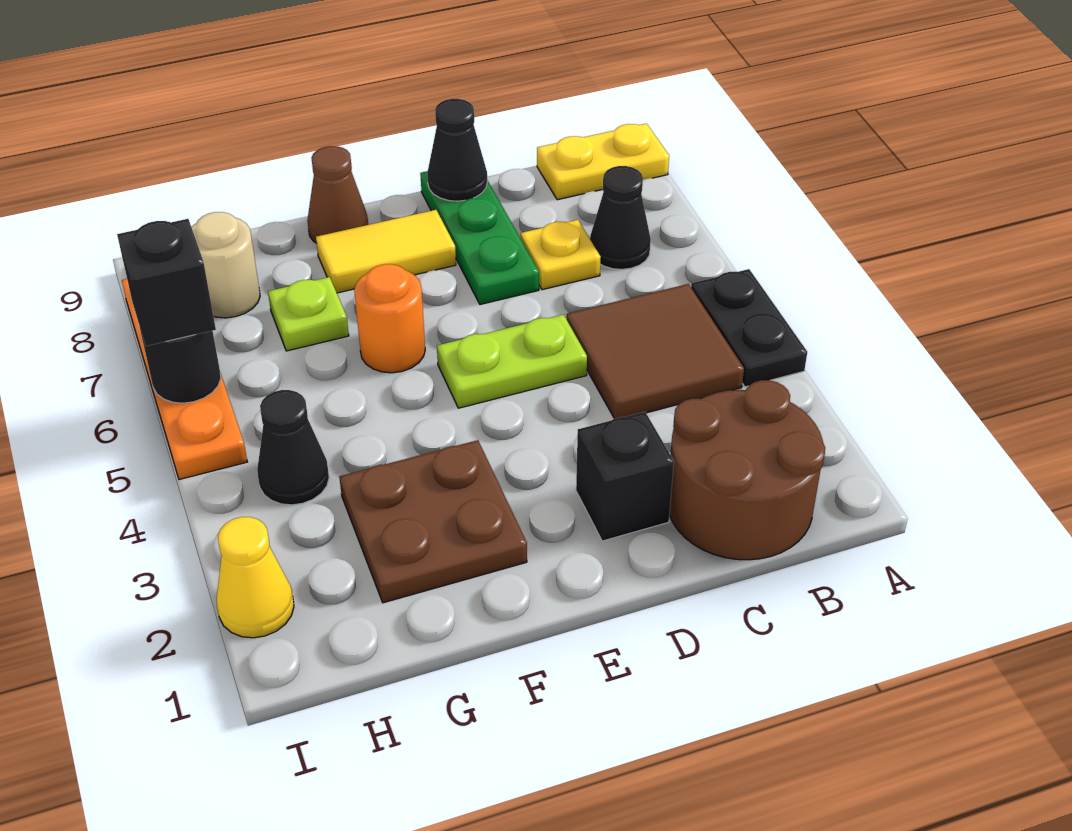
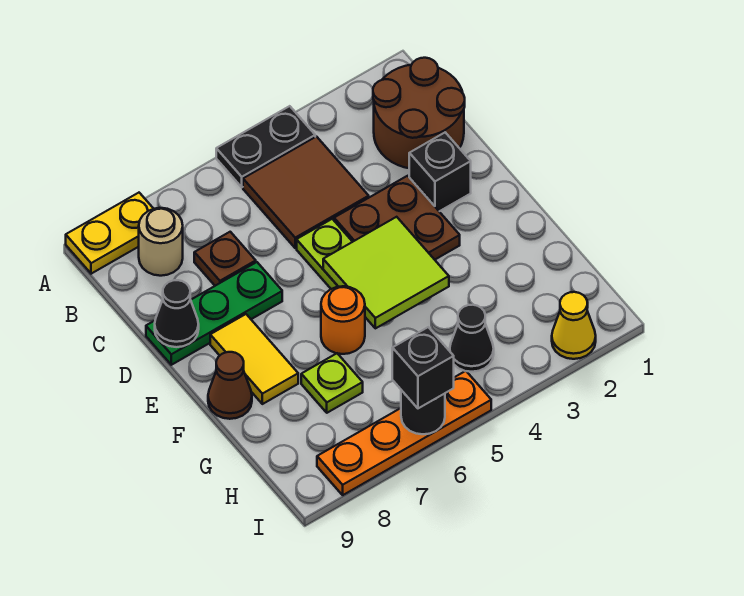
yellow 1x2 plate [537,123,669,200] -> yellow 1x2 plate turned to [66,193,154,274]
black 1x1 cone [590,166,651,269] -> none
yellow 1x1 plate [521,220,601,290] -> brown 1x1 plate [194,232,256,286]
none -> lime 2x2 tile [323,217,449,328]
brown 2x2 plate [339,440,527,603] -> brown 2x2 plate moved to [334,176,460,260]
tan 1x1 round brick [192,212,260,318] -> tan 1x1 round brick moved to [139,208,183,276]

